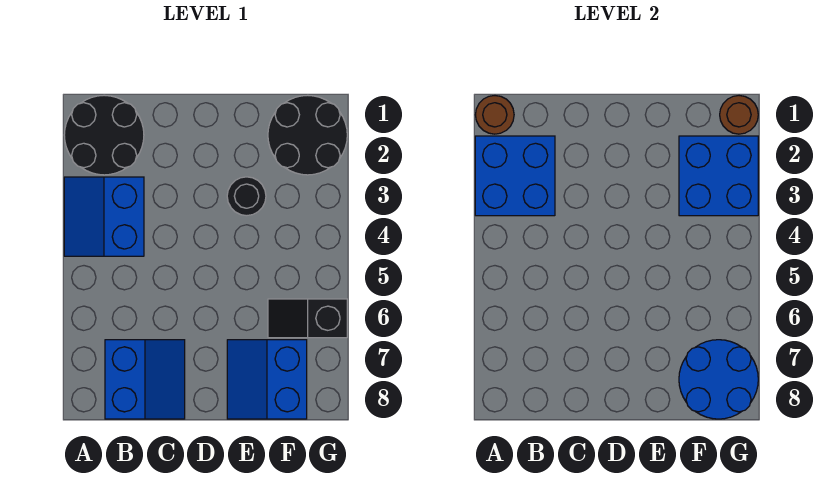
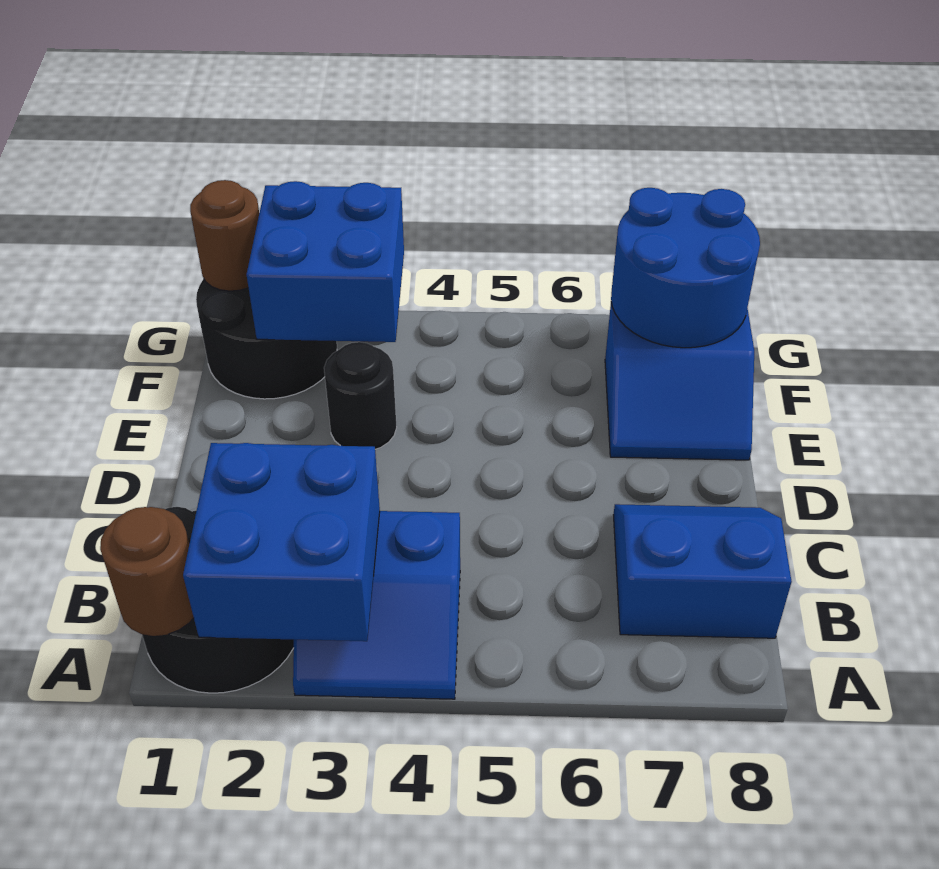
black 1x2 slope [268,299,347,338] -> none

